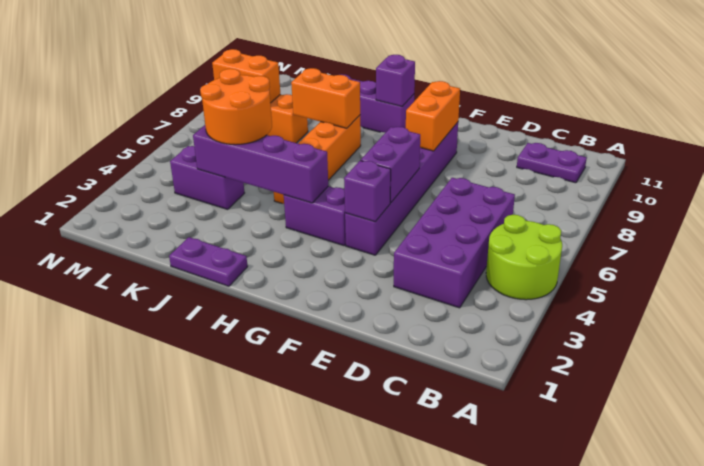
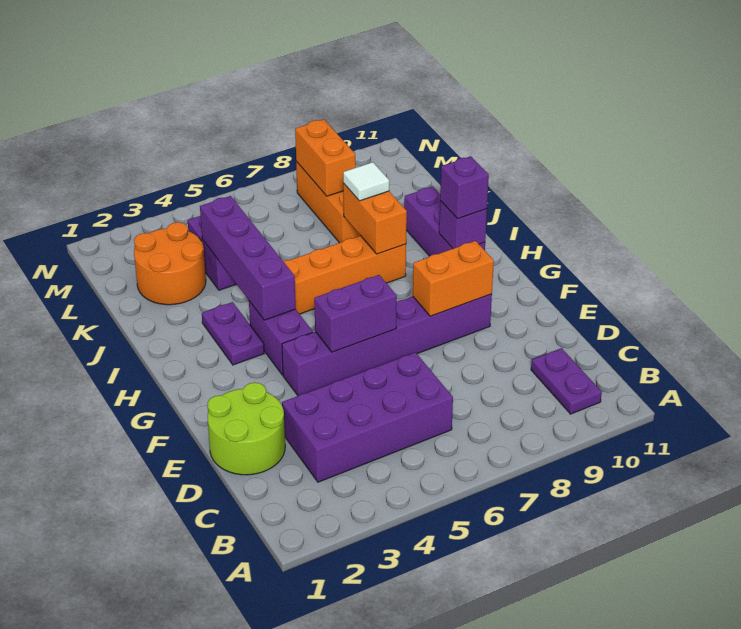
lime 2x2 round brick [486,215,562,300] -> lime 2x2 round brick moved to [207,383,285,475]
purple 1x1 brick [344,161,391,222] -> purple 1x1 brick moved to [440,156,489,219]
purple 1x2 plate [169,237,248,286] -> purple 1x2 plate moved to [202,302,264,365]
orange 2x2 round brick [200,69,272,145] -> orange 2x2 round brick moved to [134,222,206,305]
none -> white 1x1 tile [343,162,389,201]

